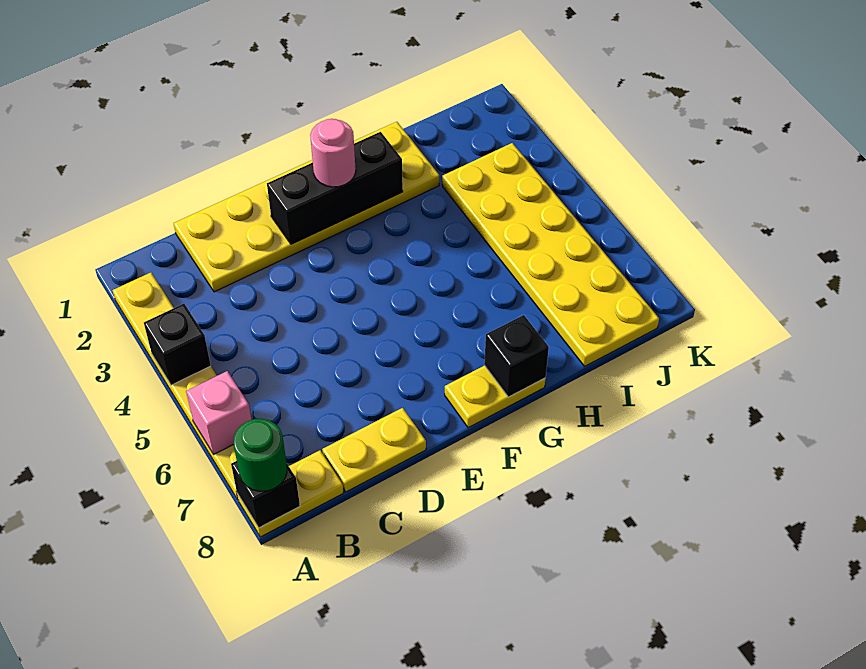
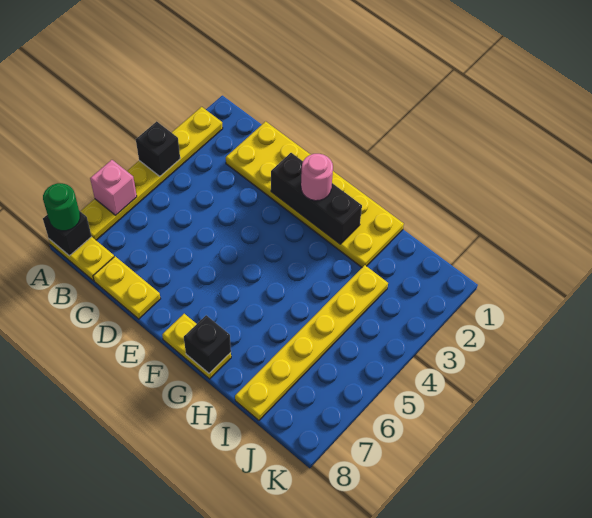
yellow 2x6 plate [442,143,659,366] -> yellow 1x6 plate [235,265,388,420]

